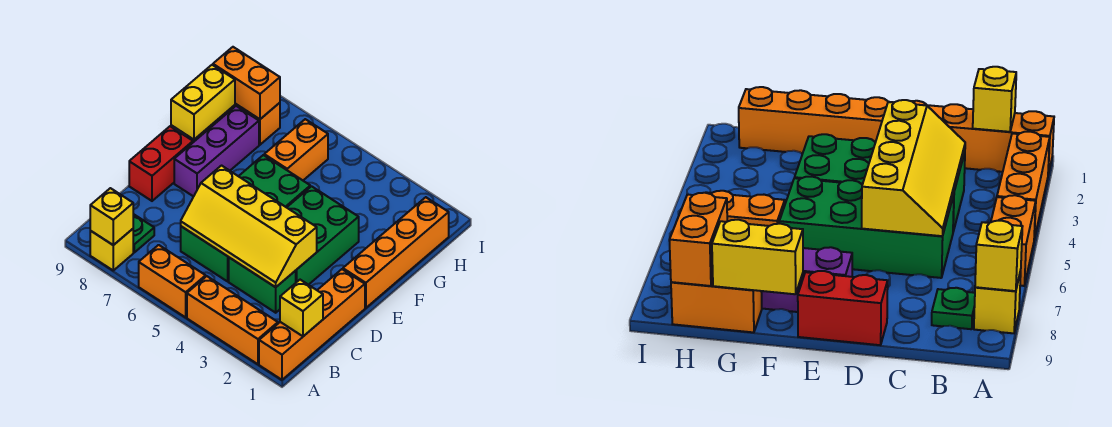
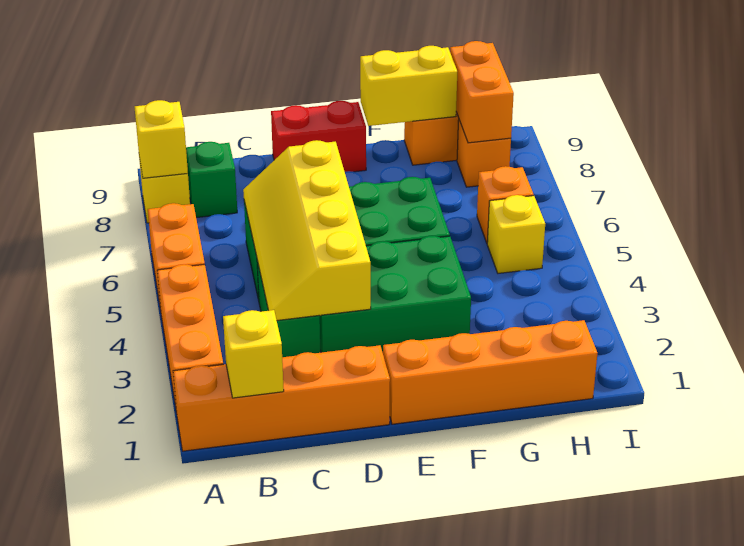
green 1x1 plate [133,214,154,252] -> green 1x1 brick [186,142,237,218]
purple 1x3 brick [174,106,259,197] -> none
orange 1x2 brick [264,119,328,180] -> orange 1x1 brick [477,166,534,243]
none -> yellow 1x1 brick [487,195,545,273]

